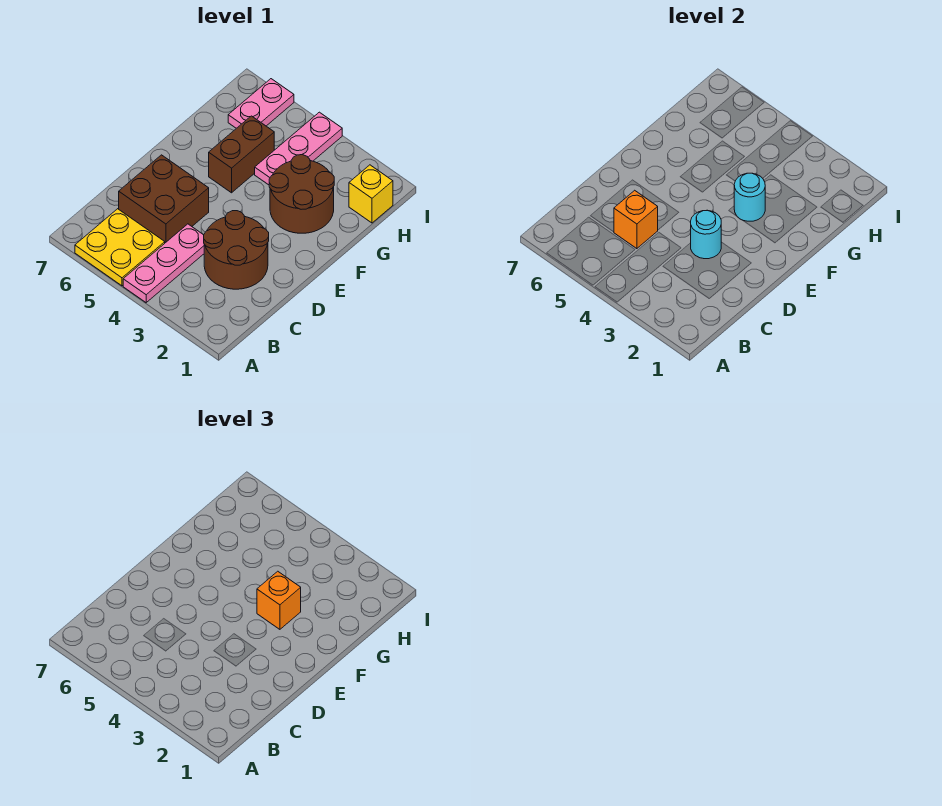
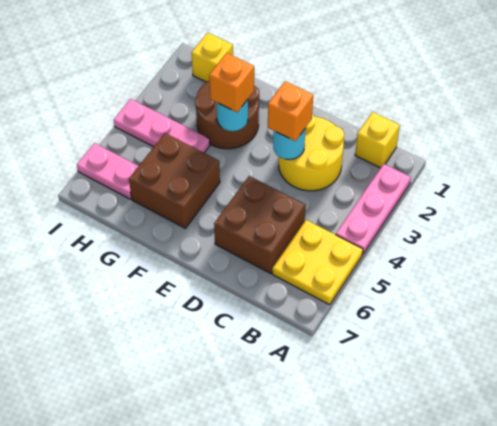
pink 1x3 plate [123,224,204,303] -> pink 1x3 plate turned to [336,164,411,254]
none -> yellow 1x1 brick [355,112,400,168]
brown 2x2 round brick [204,211,269,289] -> yellow 2x2 round brick [279,115,344,191]
orange 1x1 brick [614,190,658,249] -> orange 1x1 brick moved to [268,81,313,141]
brown 1x2 brick [209,116,274,193] -> brown 2x2 brick [129,133,220,228]

